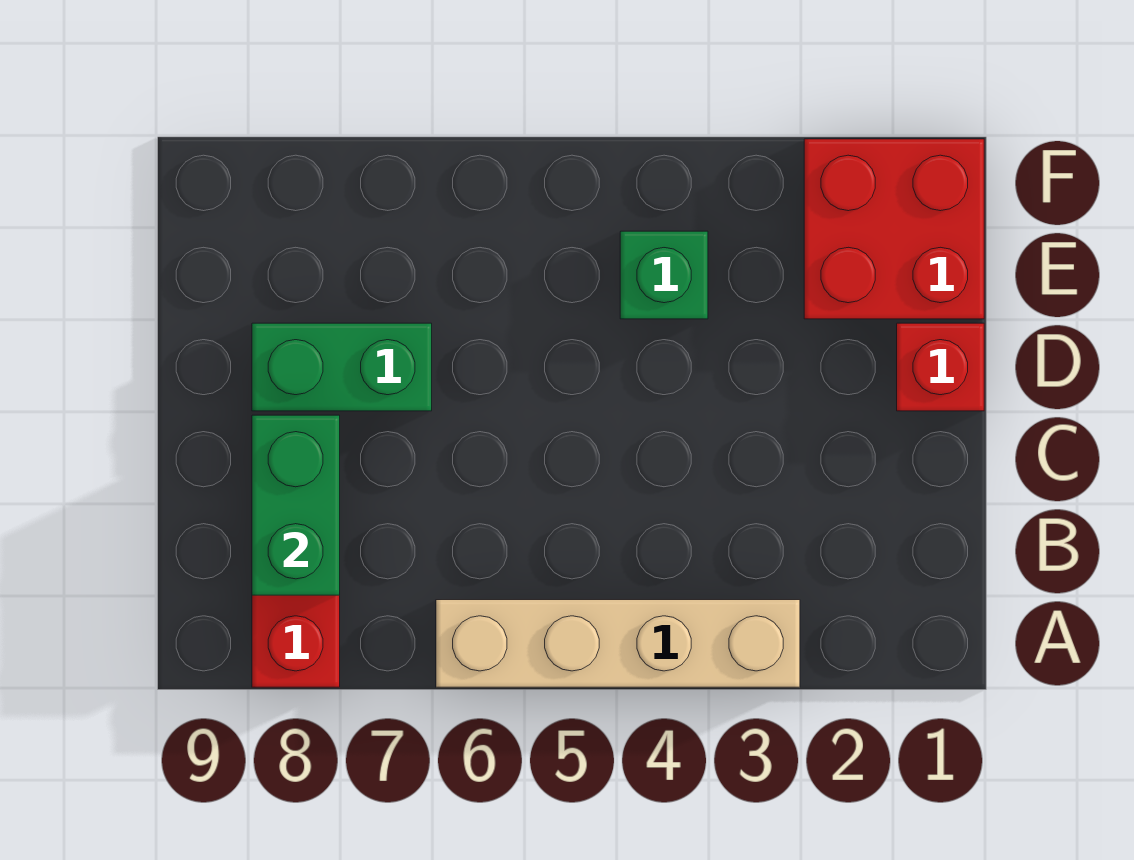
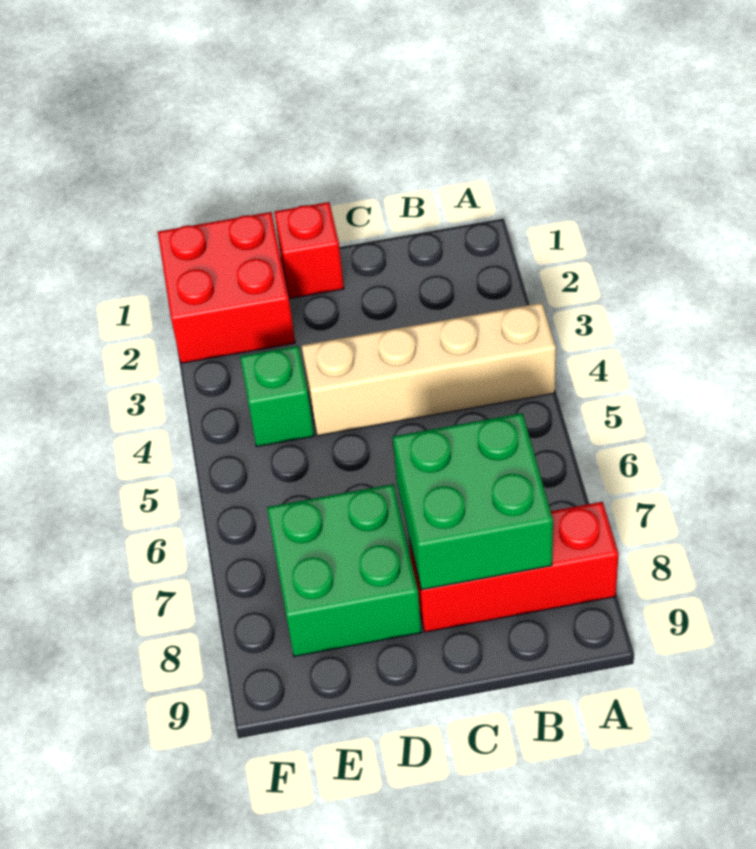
tan 1x4 brick [436,600,800,687] -> tan 1x4 brick turned to [302,303,556,436]
green 1x2 brick [252,415,340,595] -> green 2x2 brick [393,413,553,590]
green 1x2 brick [252,323,432,411] -> green 2x2 brick [267,484,421,656]

